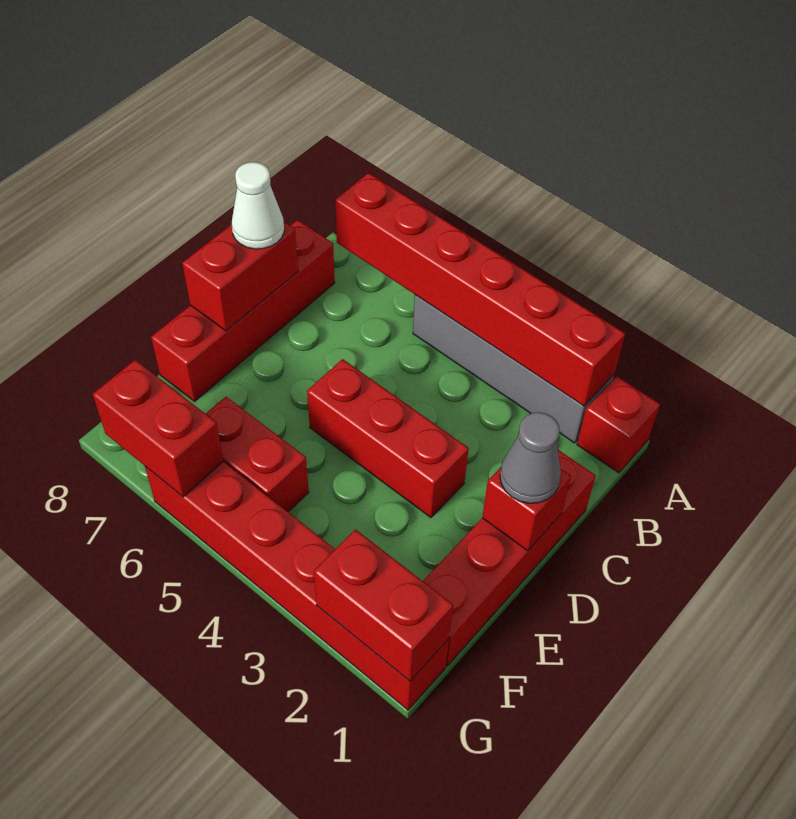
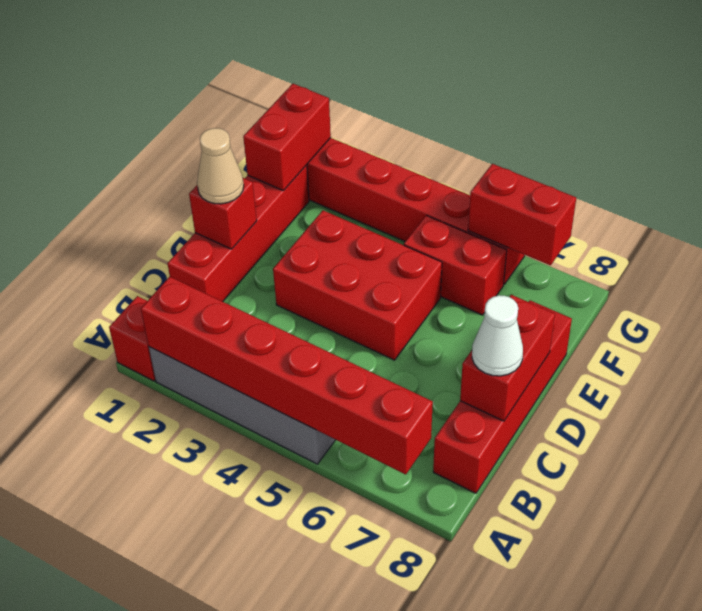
grey 1x1 cone [500,412,561,503] -> tan 1x1 cone [197,128,244,204]
red 1x3 brick [307,359,469,518] -> red 2x3 brick [273,210,442,360]
red 1x2 brick [314,530,453,681] -> red 1x2 brick turned to [243,84,331,191]

